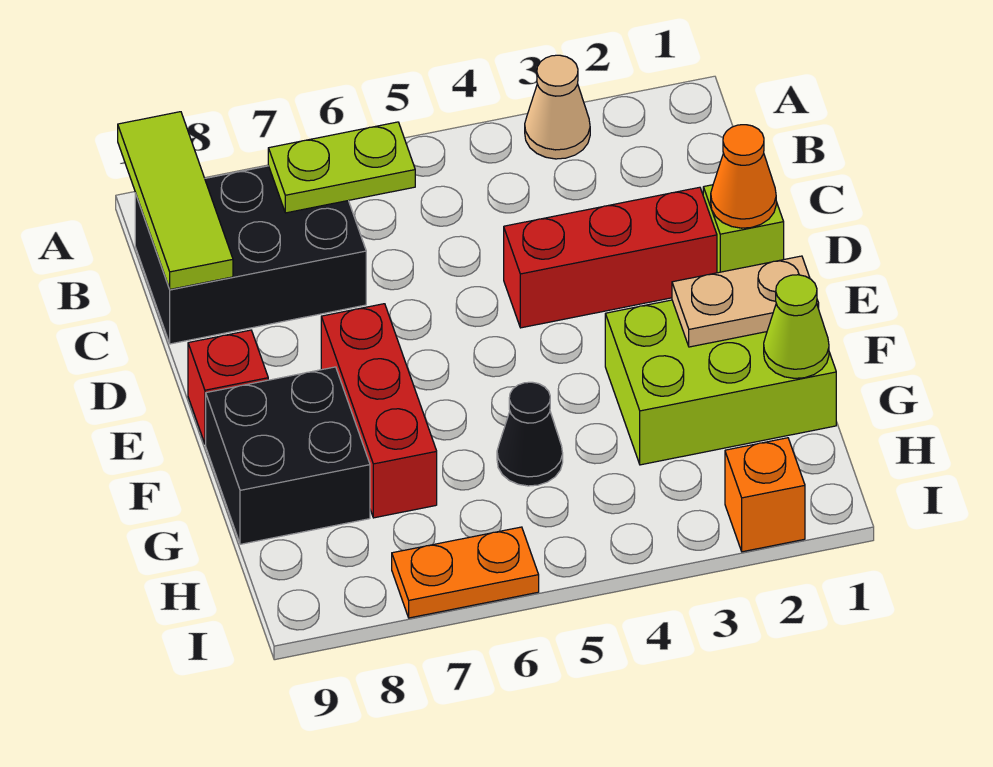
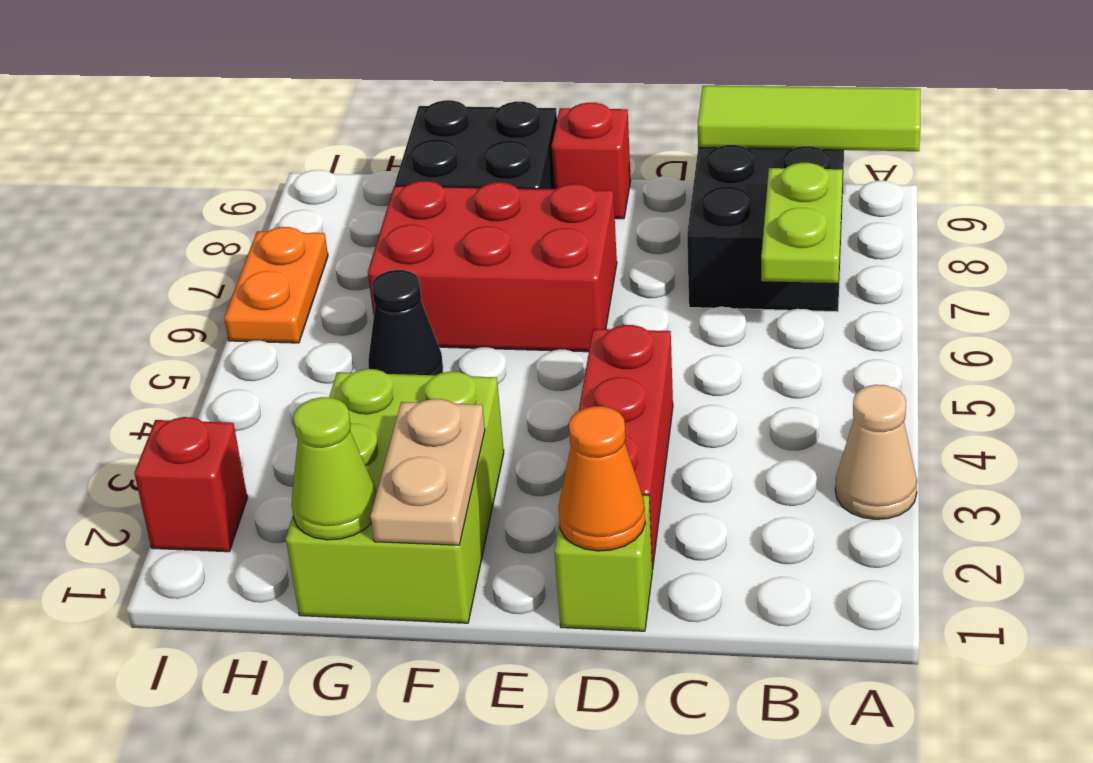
red 1x3 brick [321,304,437,518] -> red 2x3 brick [368,181,617,352]
orange 1x1 brick [725,438,805,552] -> red 1x1 brick [134,417,247,552]

